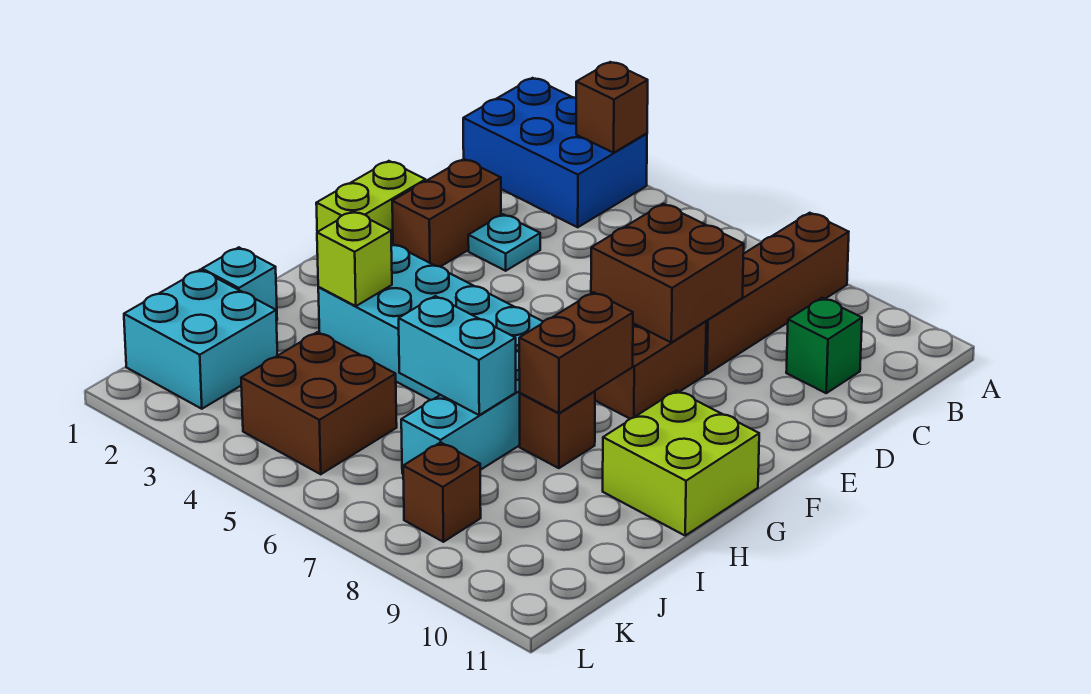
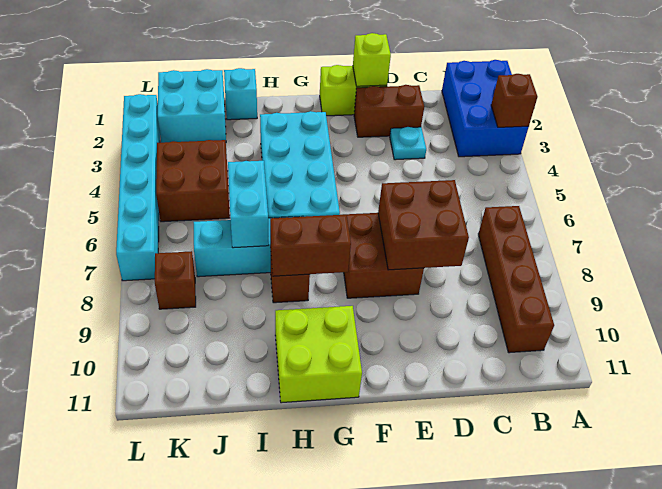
brown 1x4 brick [705,213,849,374] -> brown 1x4 brick turned to [478,206,554,353]
green 1x1 brick [786,298,862,393] -> none
lime 1x1 brick [317,211,392,306] -> lime 1x1 brick moved to [353,33,391,86]
none -> cyan 1x6 brick [116,94,160,281]

